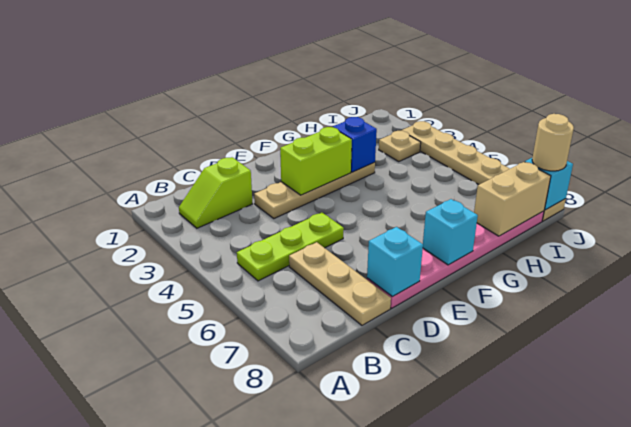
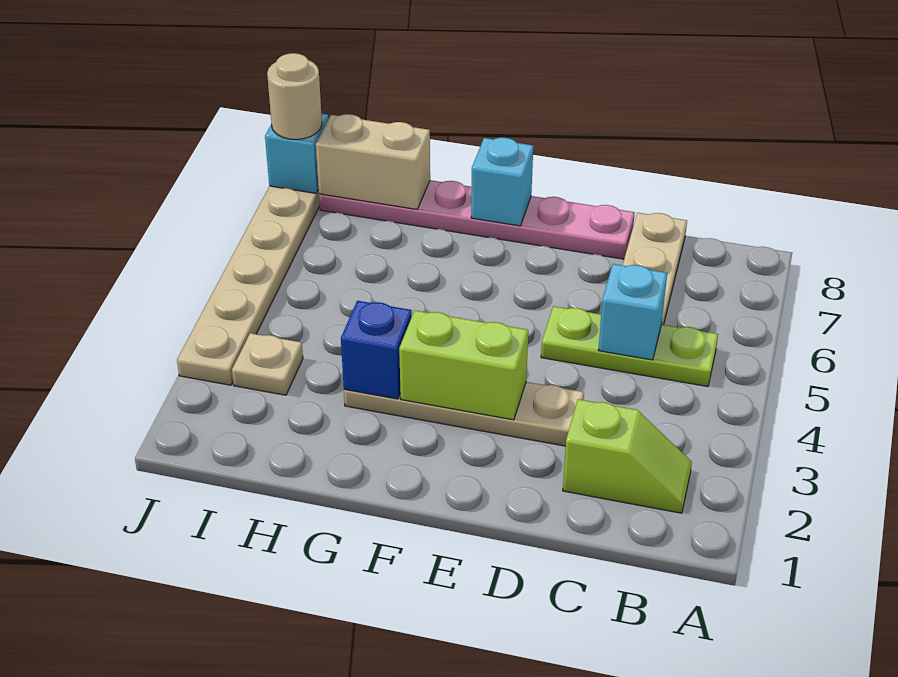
cyan 1x1 brick [367,227,423,296] -> cyan 1x1 brick moved to [598,264,667,360]

